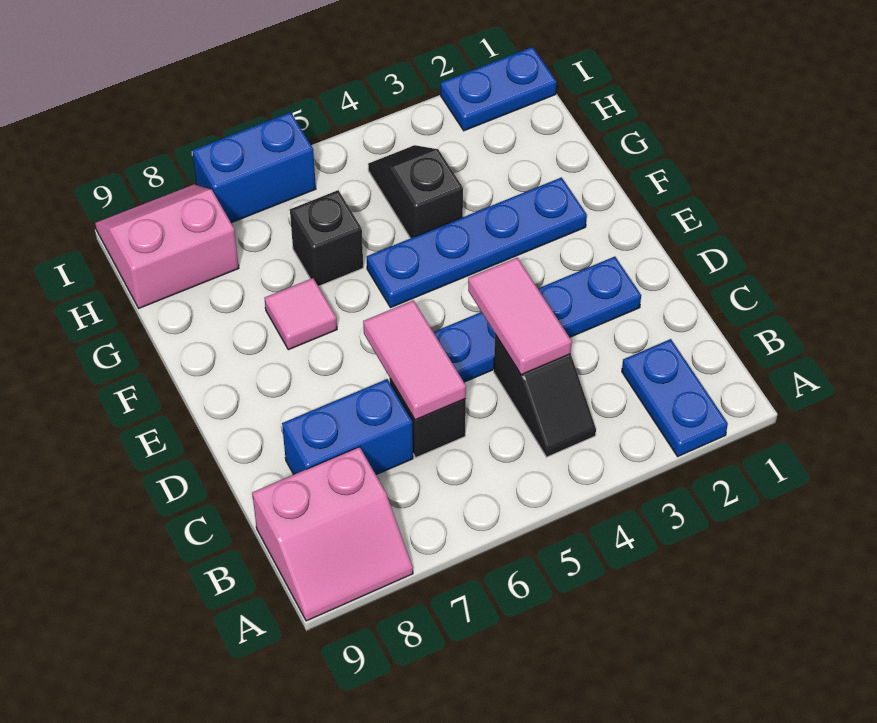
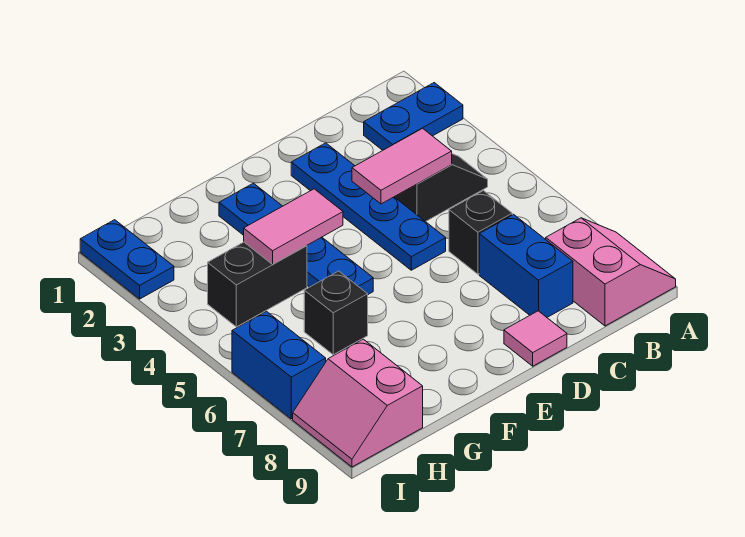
pink 1x2 tile [363,300,466,420] -> pink 1x2 tile moved to [244,189,343,264]
pink 1x1 tile [264,278,337,350] -> pink 1x1 tile moved to [504,311,567,366]
black 1x2 slope [368,145,463,238] -> black 1x2 brick [208,242,307,327]

